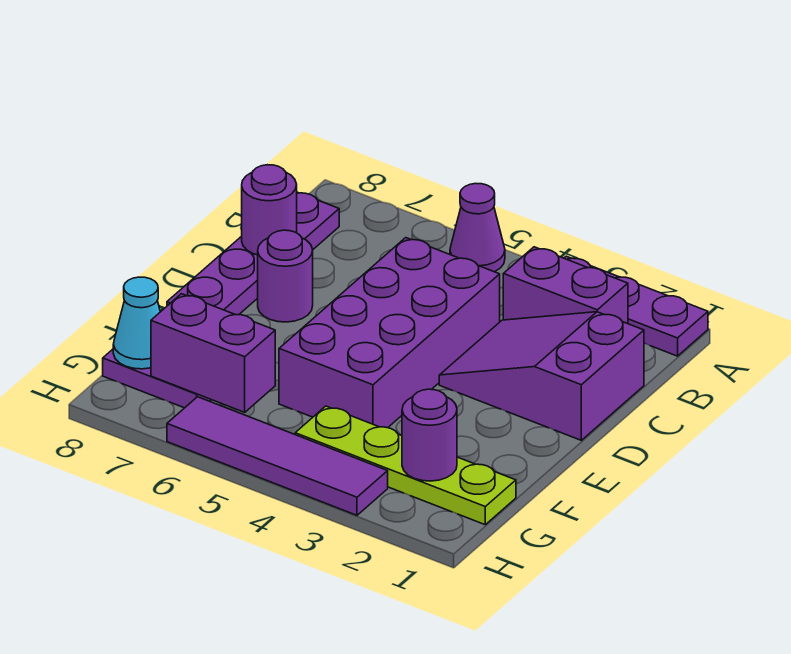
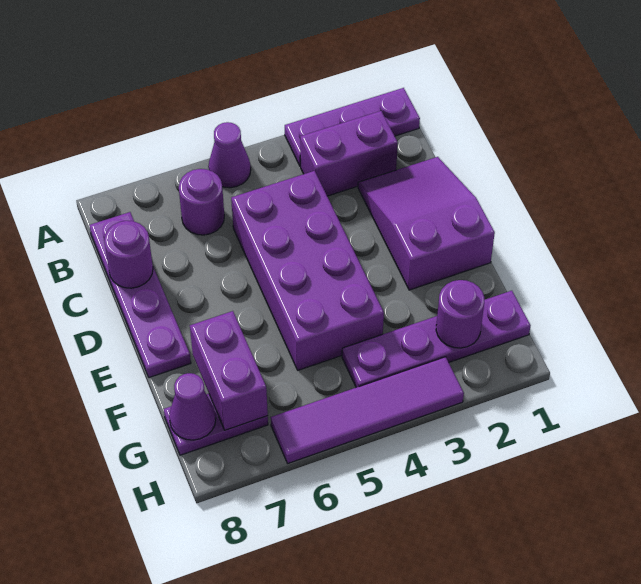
purple 2x3 slope [439,312,644,440] -> purple 2x3 slope turned to [358,157,495,290]
purple 1x1 round brick [258,230,313,322] -> purple 1x1 round brick moved to [179,169,224,235]
lime 1x4 plate [295,406,516,525] -> purple 1x4 plate [342,291,531,387]
purple 1x2 brick [151,294,275,412] -> purple 1x2 brick turned to [190,311,268,430]
cyan 1x1 cone [113,277,160,369] -> purple 1x1 cone [169,373,216,440]

